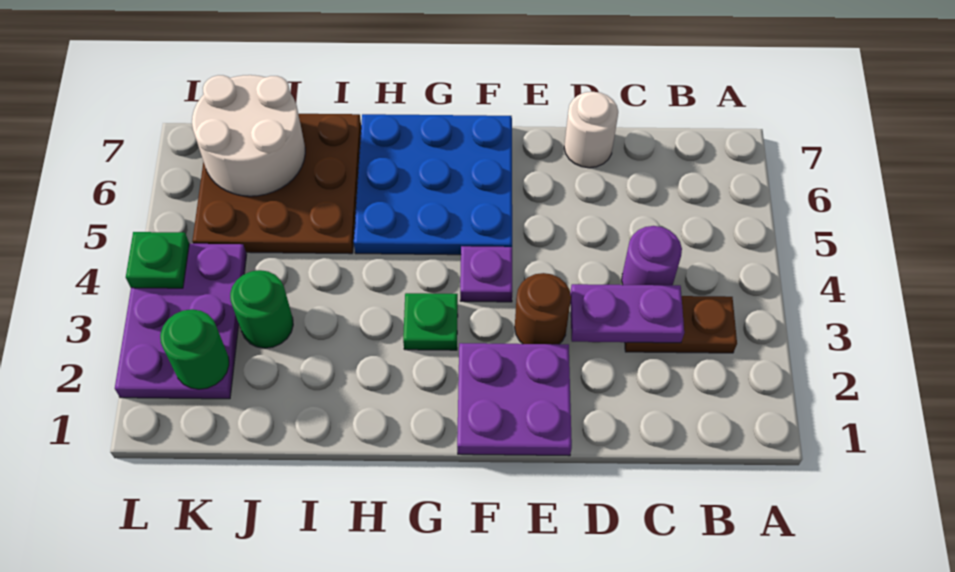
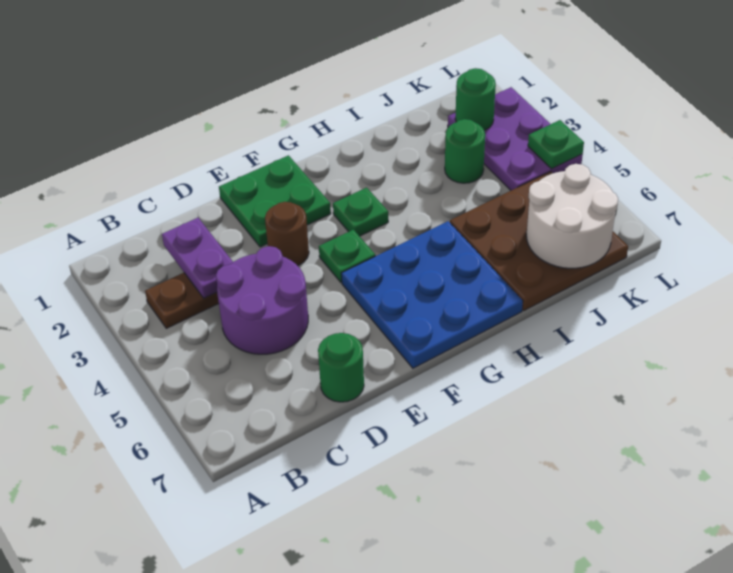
purple 1x2 plate [570,284,684,343] -> purple 1x2 plate turned to [162,218,233,298]
purple 1x1 round brick [622,226,682,285] -> purple 2x2 round brick [216,246,308,354]
white 1x1 round brick [564,92,618,168] -> green 1x1 round brick [318,333,364,402]
purple 2x2 plate [457,343,572,456] -> green 2x2 plate [219,155,331,247]
purple 1x1 plate [460,246,513,302] -> green 1x1 plate [319,230,375,282]

